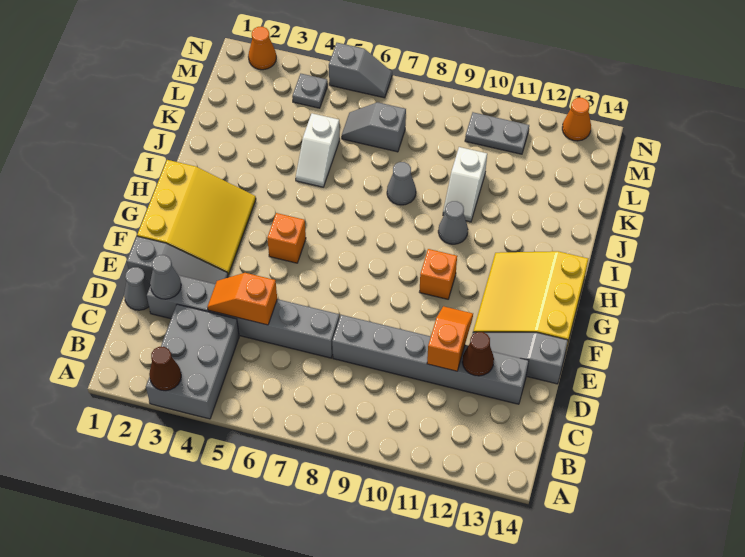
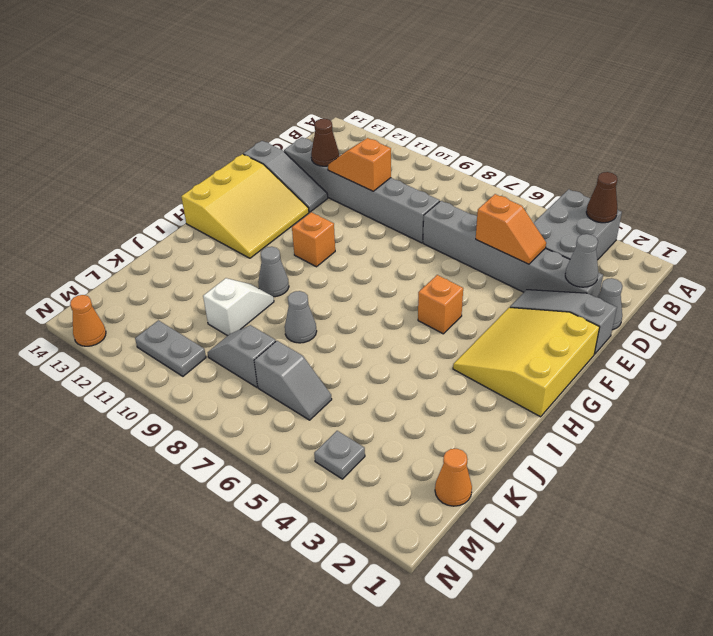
orange 1x2 slope [427,306,473,371] -> orange 1x2 slope turned to [328,138,391,191]
white 1x2 slope [296,113,340,187] -> none
orange 1x1 cone [248,27,276,70] -> orange 1x1 cone moved to [435,449,472,506]
grey 1x2 slope [329,43,392,98] -> grey 1x2 slope moved to [208,325,276,387]

